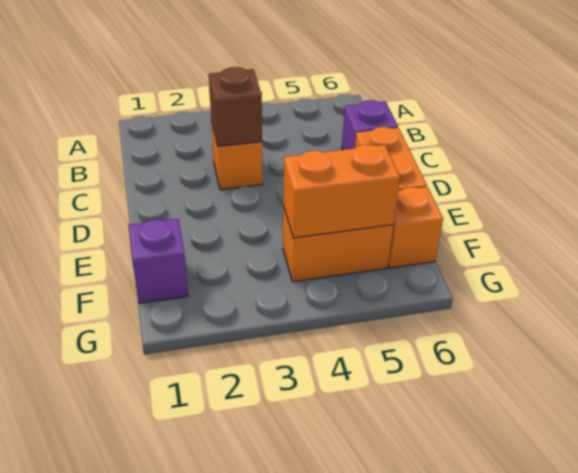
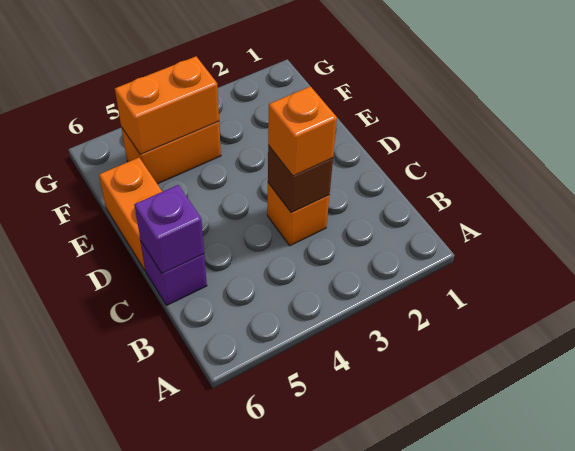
purple 1x1 brick [129,218,189,303] -> purple 1x1 brick moved to [134,185,204,273]
orange 1x1 brick [388,187,443,268] -> orange 1x1 brick moved to [268,86,337,176]

